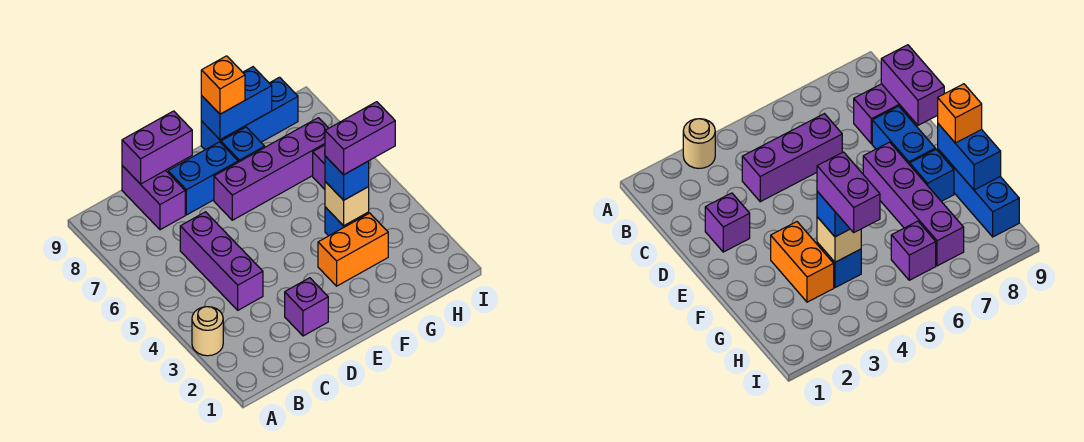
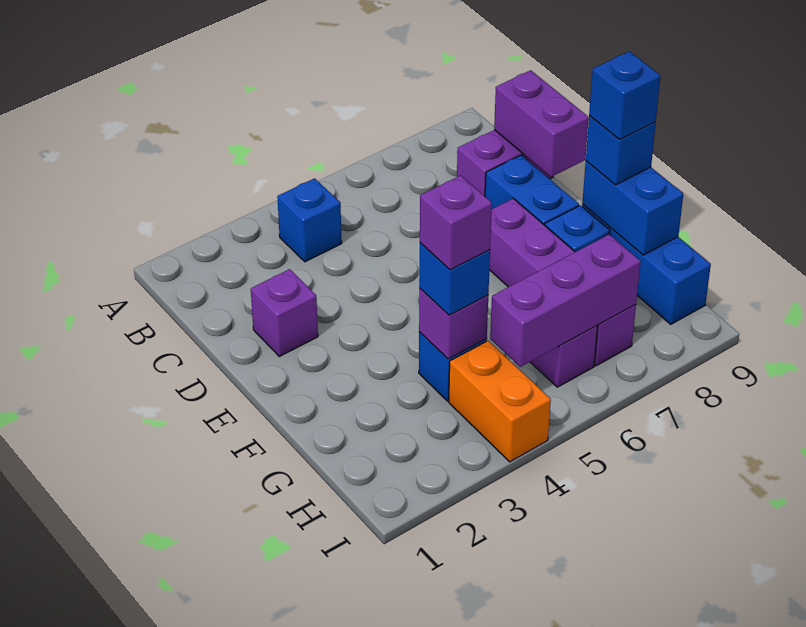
tan 1x1 round brick [192,307,223,356] -> none
none -> blue 1x1 brick [277,178,342,262]
purple 1x3 brick [180,212,263,310] -> purple 1x3 brick moved to [490,235,640,367]
orange 1x2 brick [318,213,388,286] -> orange 1x2 brick moved to [449,341,551,462]
orange 1x1 brick [201,56,245,114] -> blue 1x1 brick [586,116,656,185]
none -> blue 1x1 brick [589,51,660,139]
tan 1x1 brick [325,182,369,226] -> purple 1x1 brick [419,288,488,359]
purple 1x2 brick [325,102,395,175] -> purple 1x1 brick [420,175,492,270]

